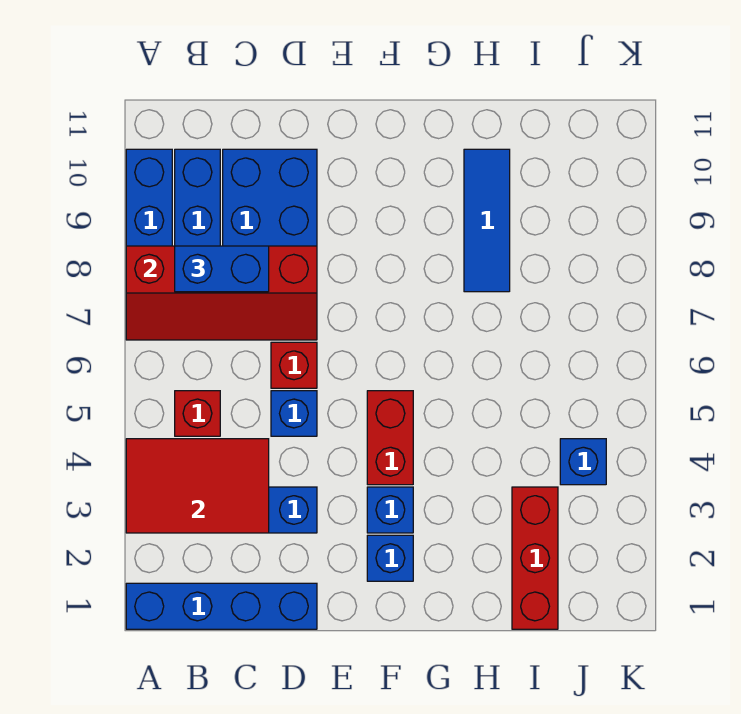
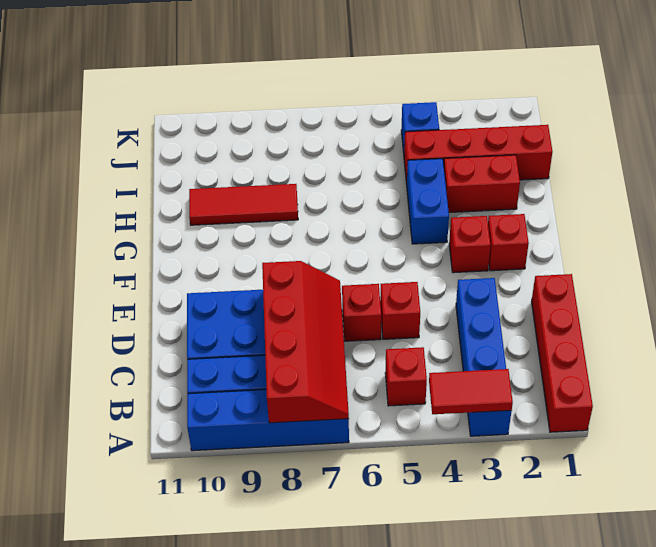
blue 1x4 brick [126,583,317,629] -> red 1x4 brick [532,274,593,432]
red 2x3 tile [126,439,269,533] -> red 1x2 tile [429,369,513,414]
blue 1x2 brick [175,246,269,292] -> blue 1x2 brick moved to [407,159,449,244]
blue 1x1 brick [271,391,317,436] -> red 1x1 brick [380,282,420,339]
blue 1x1 brick [367,535,413,581] -> red 1x1 brick [488,214,529,271]
blue 1x1 brick [367,487,413,533] -> red 1x1 brick [449,216,491,273]
red 1x2 brick [367,391,413,485] -> red 1x2 brick moved to [444,155,520,212]
blue 1x3 tile [464,149,510,292] -> red 1x3 tile [189,184,298,225]
red 1x3 brick [512,487,558,629] -> red 1x4 brick [404,125,552,184]

